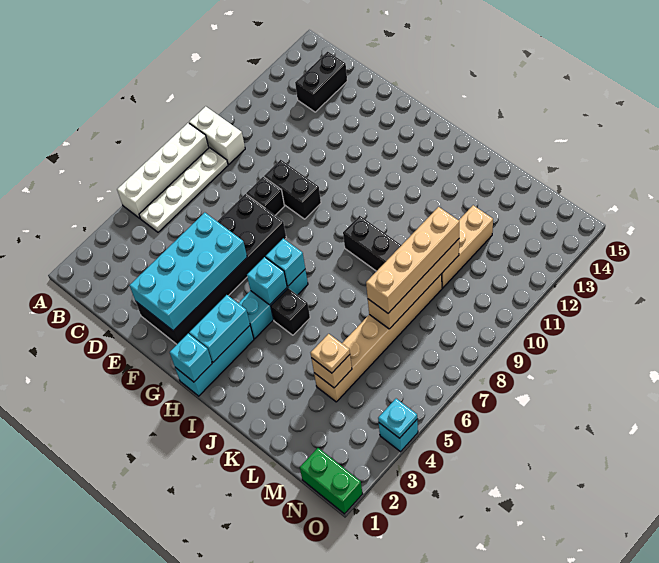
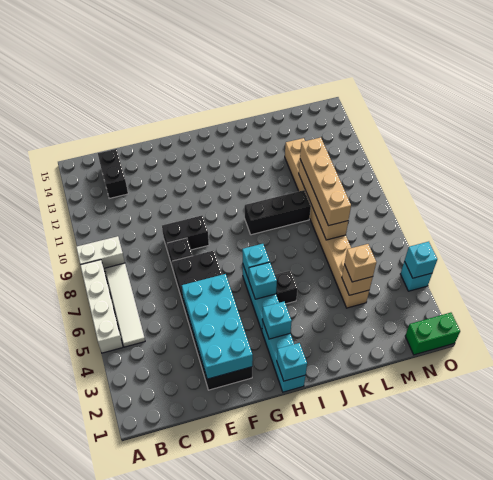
white 1x4 plate [139,148,228,232] -> white 1x4 tile [105,263,145,347]
cyan 1x2 brick [189,295,250,362] -> cyan 1x1 brick [262,302,292,339]
tan 1x1 plate [310,334,350,373] -> tan 1x1 brick [344,244,376,282]
cyan 1x1 plate [378,399,417,438] -> cyan 1x1 brick [405,242,437,278]

